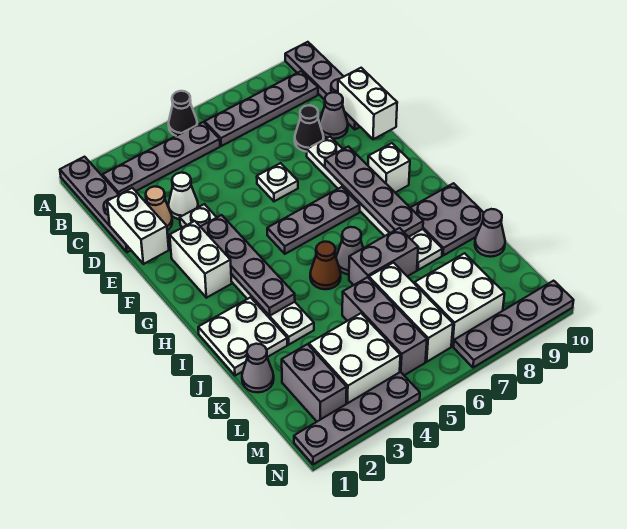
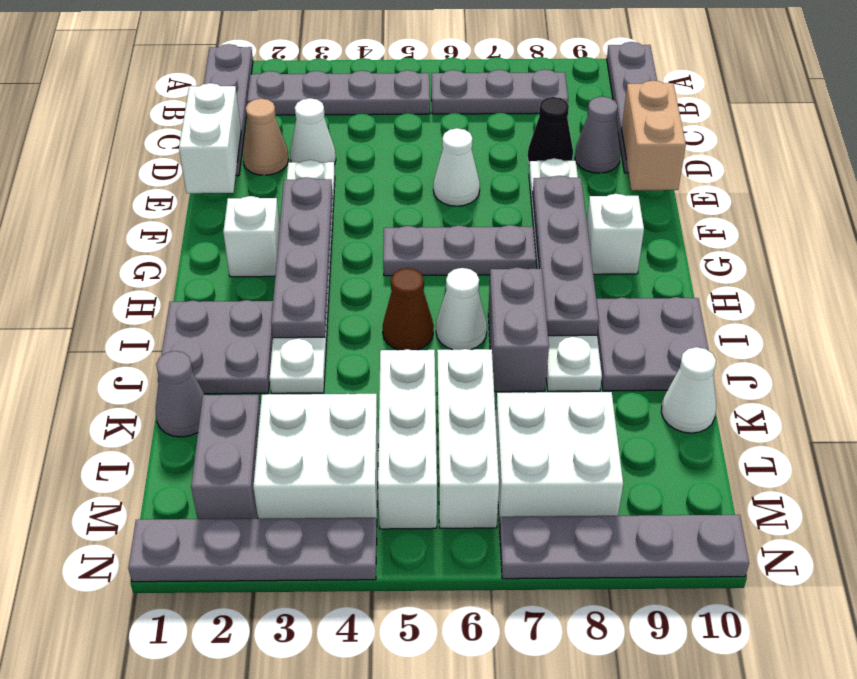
black 1x1 cone [169,91,197,136] -> none
grey 1x4 plate [205,71,318,146] -> grey 1x3 plate [432,69,568,114]
white 1x2 brick [338,68,397,139] -> tan 1x2 brick [622,81,686,190]
white 1x1 plate [257,163,298,201] -> white 1x1 cone [433,128,480,206]
white 1x2 brick [170,221,232,298] -> white 1x1 brick [223,196,280,277]
white 2x2 plate [198,298,287,376] -> grey 2x2 plate [158,300,273,394]
grey 1x1 cone [336,227,363,274] -> white 1x1 cone [436,268,487,350]
grey 1x2 brick [349,228,418,285] -> grey 1x2 brick turned to [488,267,549,392]
grey 1x3 brick [342,277,427,375] -> white 1x3 brick [378,349,437,529]
grey 1x1 cone [475,209,505,257] -> white 1x1 cone [661,347,716,433]

